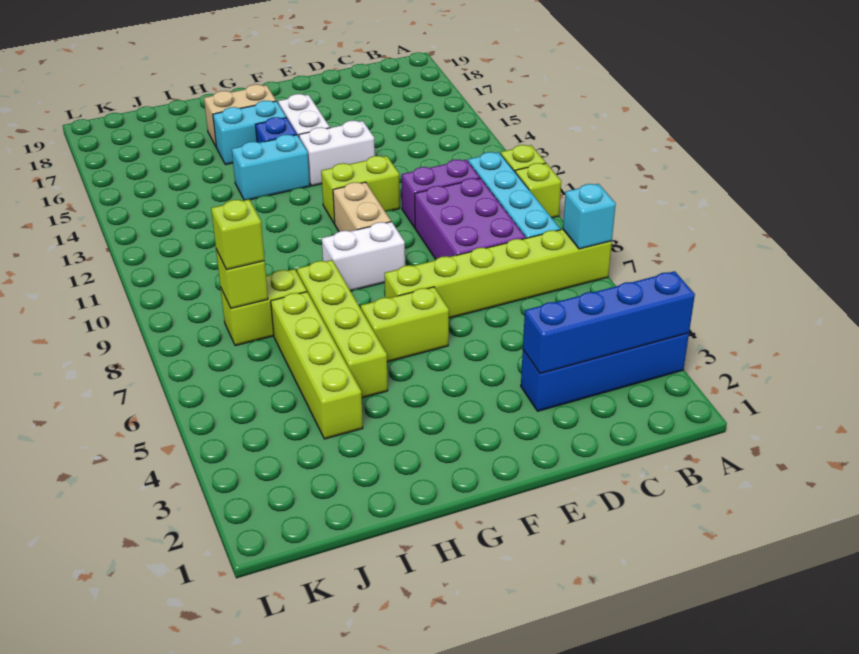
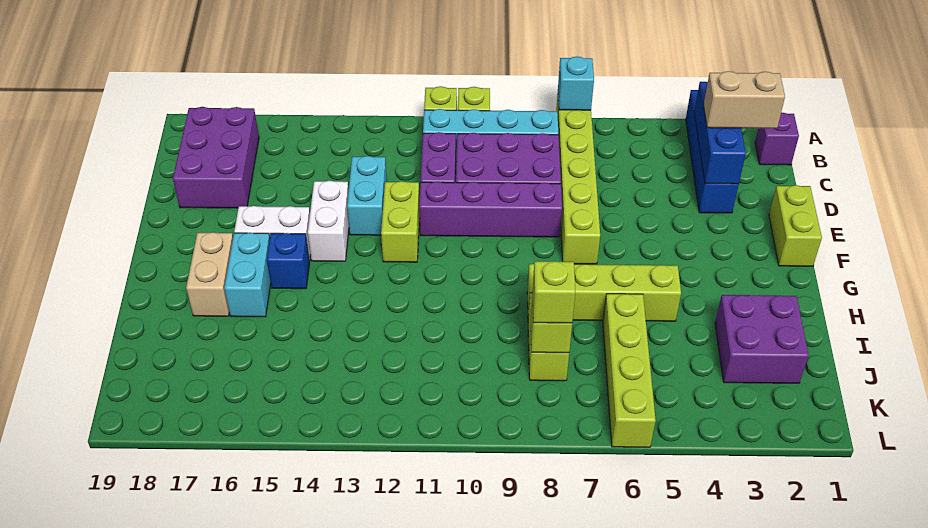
blue 1x4 brick [523,271,695,374] -> blue 1x3 brick [694,82,746,184]
none -> purple 1x1 brick [755,112,799,165]
none -> purple 2x3 brick [173,107,259,208]
none -> purple 1x4 brick [419,182,562,237]
lime 1x2 brick [361,287,449,362] -> lime 1x2 brick moved to [769,185,822,266]
white 1x2 brick [322,222,405,291] -> none
tan 1x2 brick [333,182,391,232] -> tan 1x2 brick moved to [703,71,785,128]
cyan 1x2 brick [232,134,310,200] -> cyan 1x2 brick moved to [347,156,387,235]
none -> purple 2x2 brick [715,295,809,383]
lime 1x4 brick [271,292,363,439] -> lime 1x4 brick turned to [603,294,656,447]

